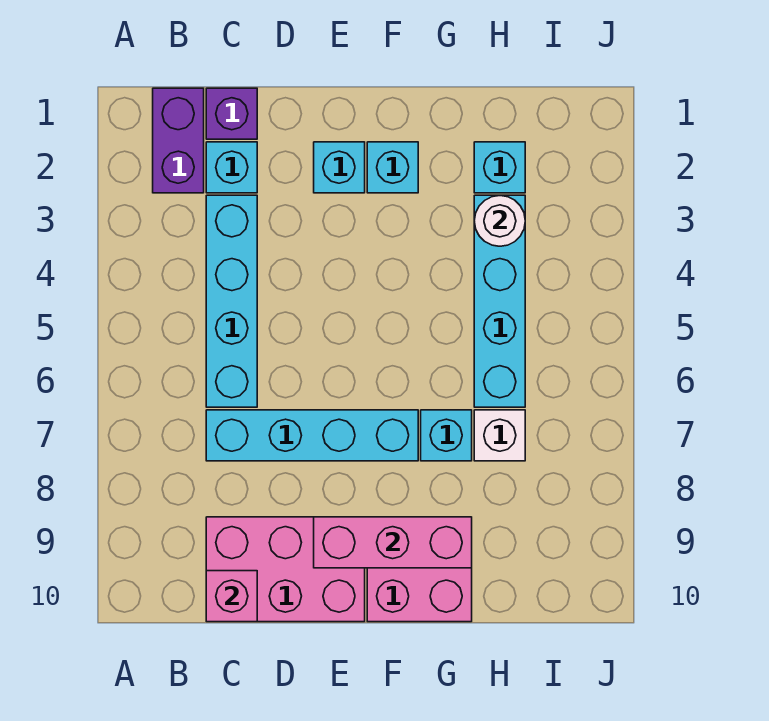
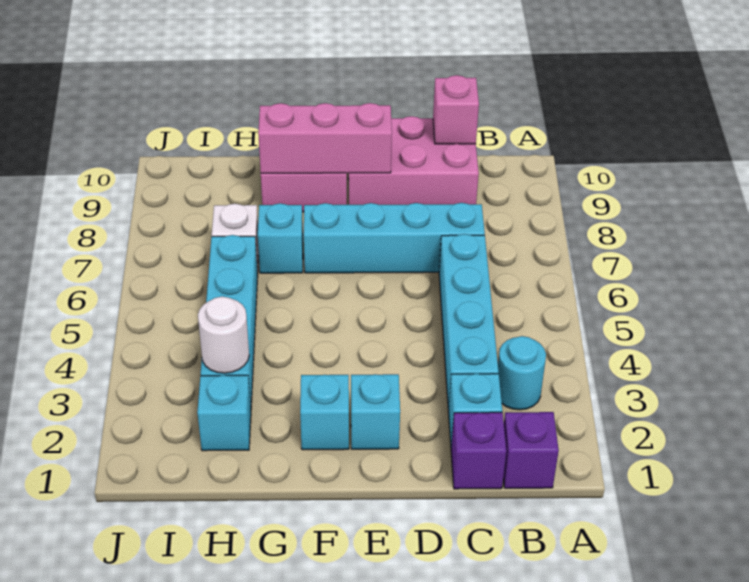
purple 1x2 brick [153,88,204,193] -> purple 1x1 brick [503,412,559,488]
none -> cyan 1x1 round brick [498,336,546,410]

